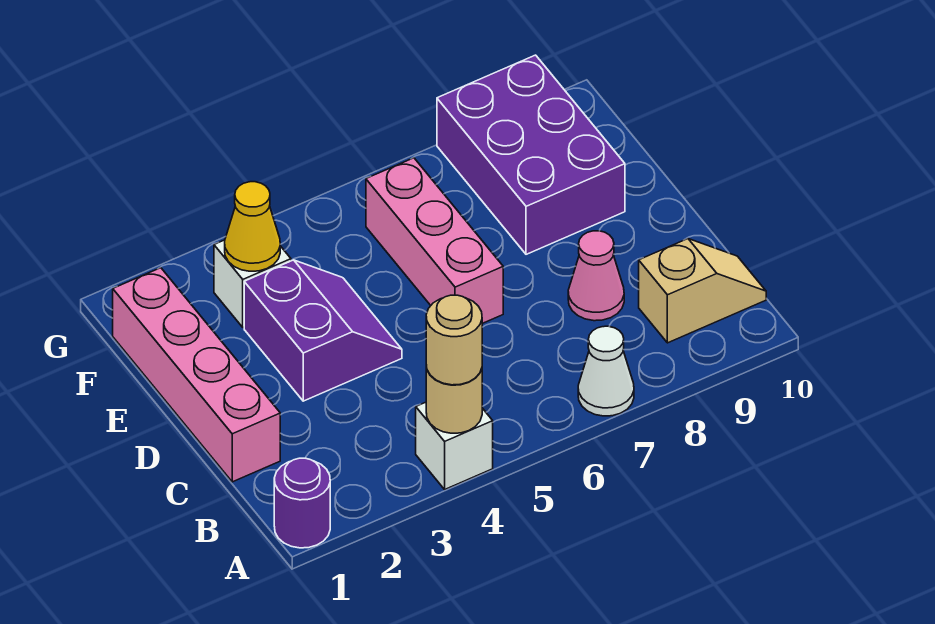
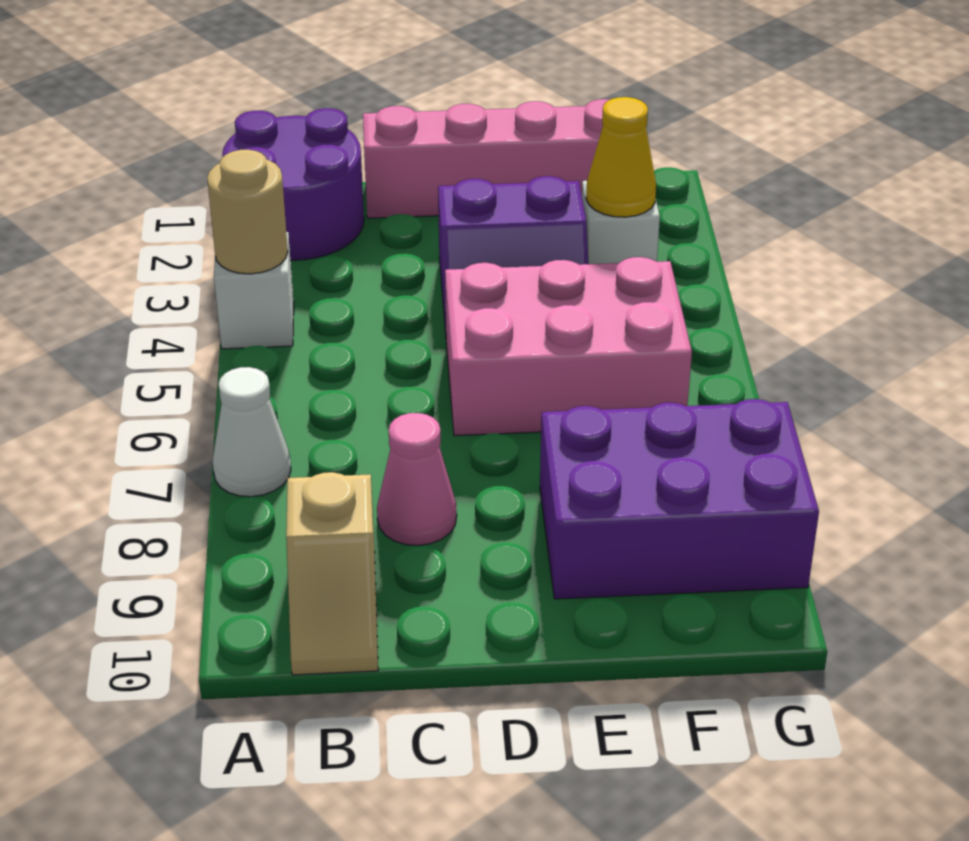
purple 1x1 round brick [274,458,330,548] -> purple 2x2 round brick [222,108,364,260]
tan 1x1 round brick [426,295,482,385] -> none
pink 1x3 brick [366,158,503,324] -> pink 2x3 brick [445,257,692,436]

